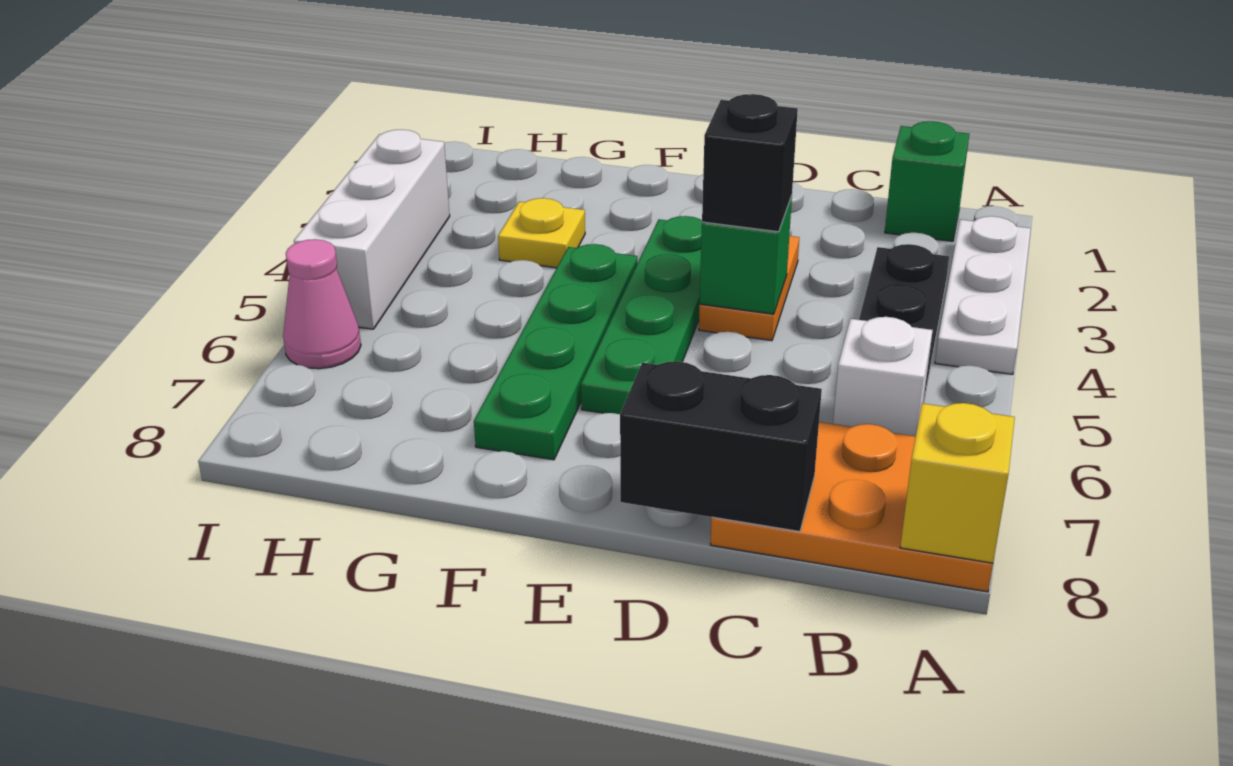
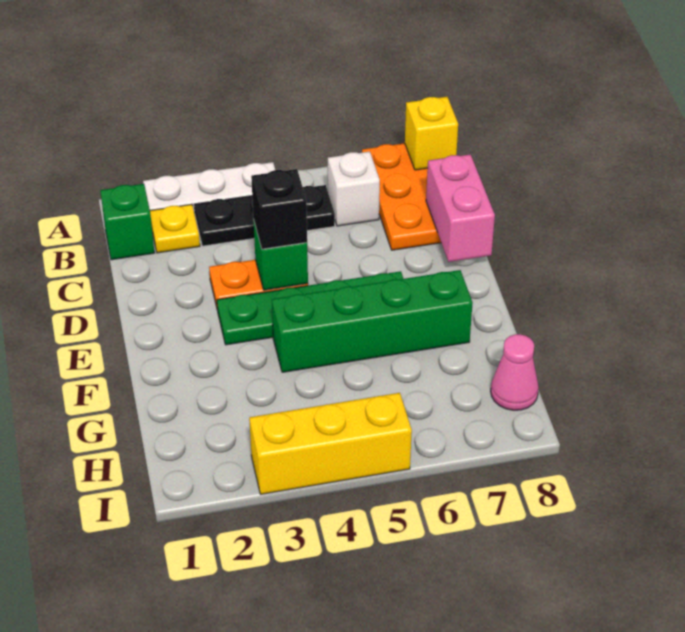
black 1x2 brick [620,361,822,532] -> pink 1x2 brick [426,154,495,262]
green 1x4 plate [474,244,637,460] -> green 1x4 brick [272,270,472,372]
yellow 1x1 plate [498,198,585,268] -> yellow 1x1 plate moved to [150,204,200,253]
white 1x3 brick [294,130,450,329] -> yellow 1x3 brick [249,393,412,494]
pink 1x1 cone [283,239,361,369] -> pink 1x1 cone moved to [491,334,539,410]

